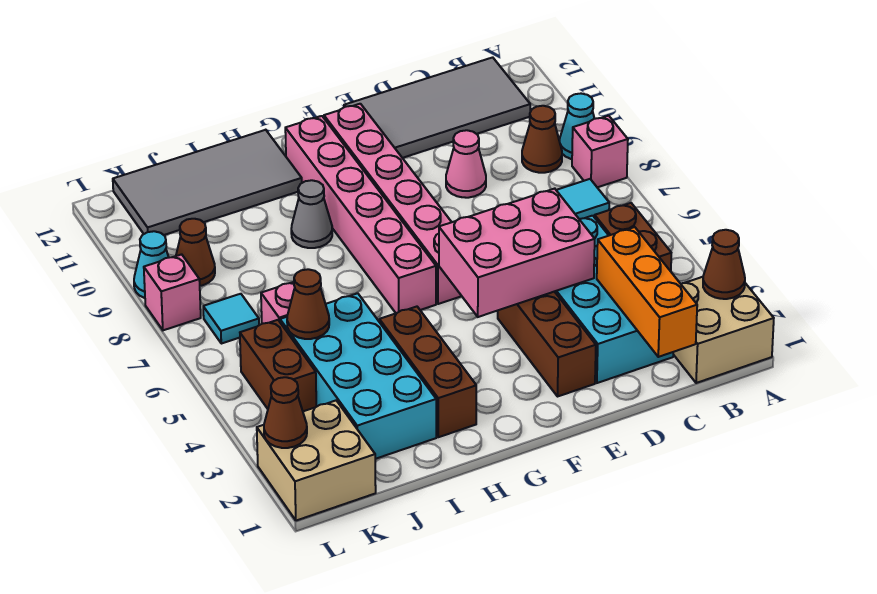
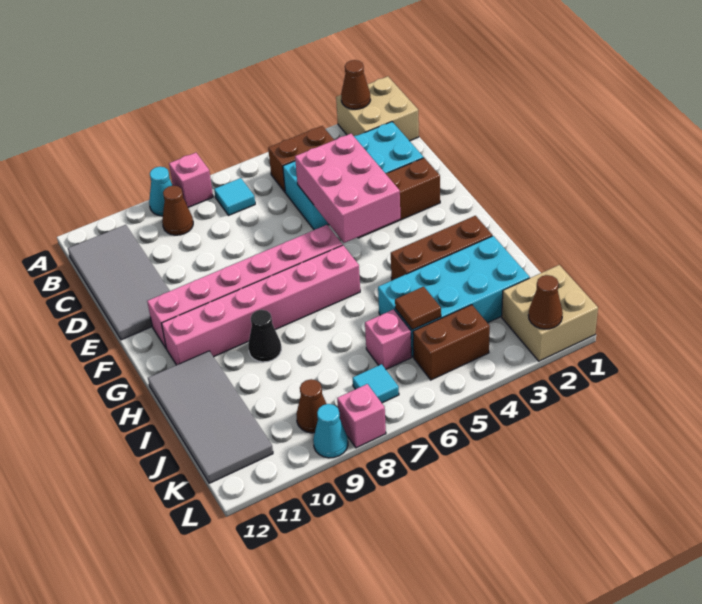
orange 1x3 brick [597,227,697,357] -> none
pink 1x1 cone [446,130,486,198] -> none
grey 1x1 cone [291,180,332,248] -> black 1x1 cone [248,310,281,362]
brown 1x1 cone [287,269,329,339] -> brown 1x1 tile [395,287,441,330]

